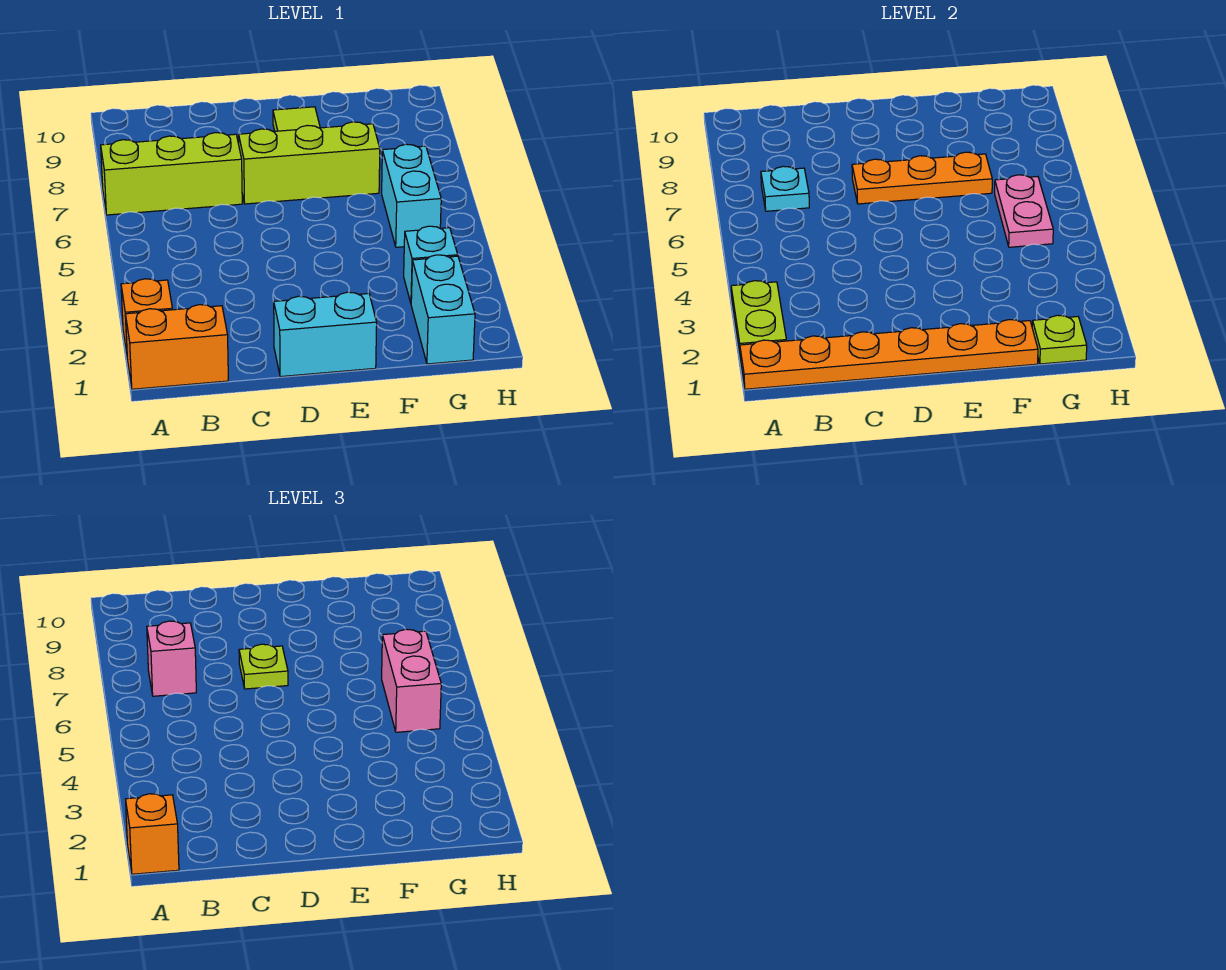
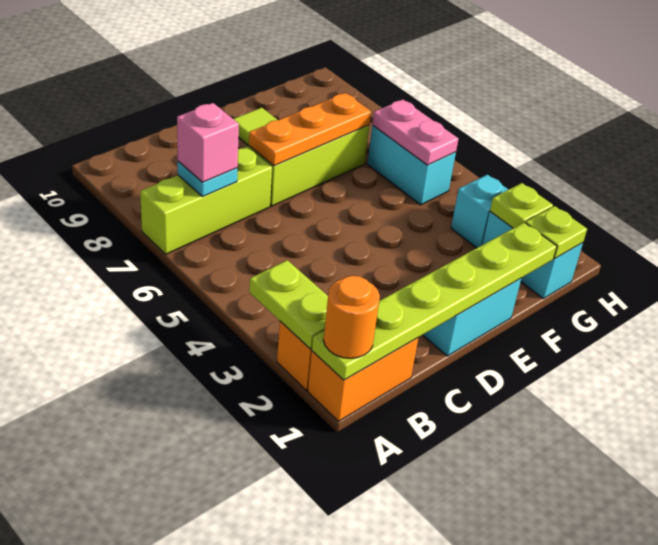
orange 1x6 plate [740,320,1038,389] -> lime 1x6 plate [312,223,557,380]
orange 1x1 brick [126,794,179,874] -> orange 1x1 round brick [324,276,380,358]
lime 1x1 plate [239,644,288,689] -> lime 1x1 plate moved to [490,183,553,228]
pink 1x2 brick [382,629,441,732] -> none

